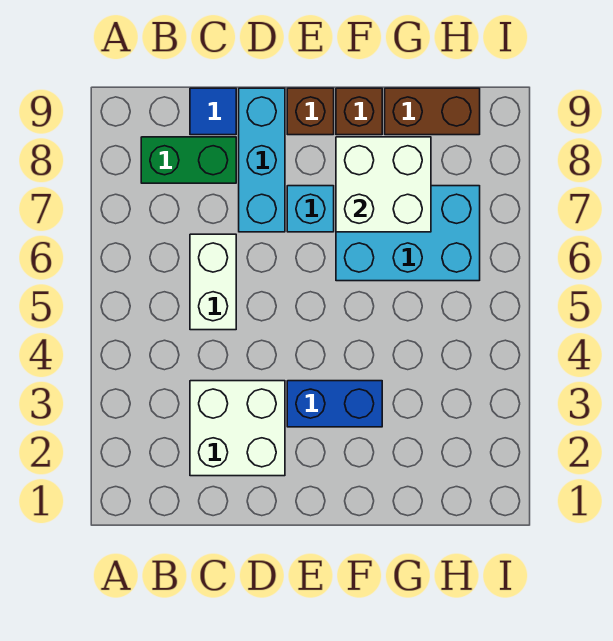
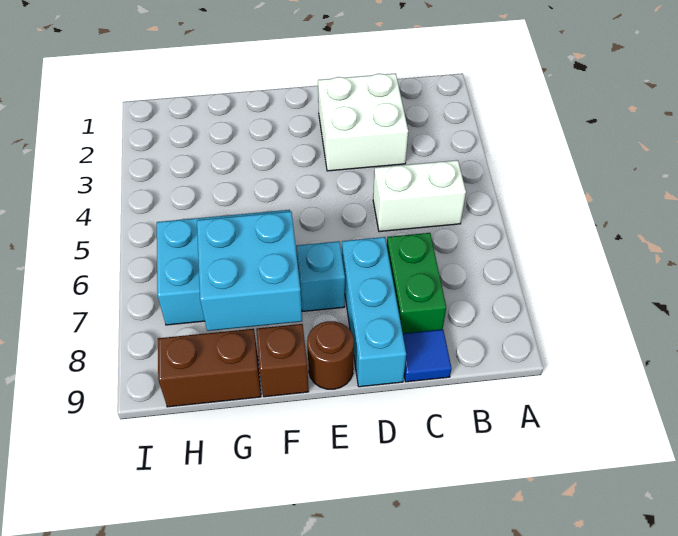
green 1x2 brick [141,137,236,183] -> green 1x2 brick turned to [387,233,446,333]
white 1x2 brick [190,234,236,330] -> white 1x2 brick turned to [373,160,466,232]
blue 1x2 brick [287,381,382,427] -> none
brown 1x1 brick [287,88,334,135] -> brown 1x1 round brick [307,321,354,389]
white 2x2 brick [336,137,431,232] -> cyan 2x2 brick [197,211,302,331]

